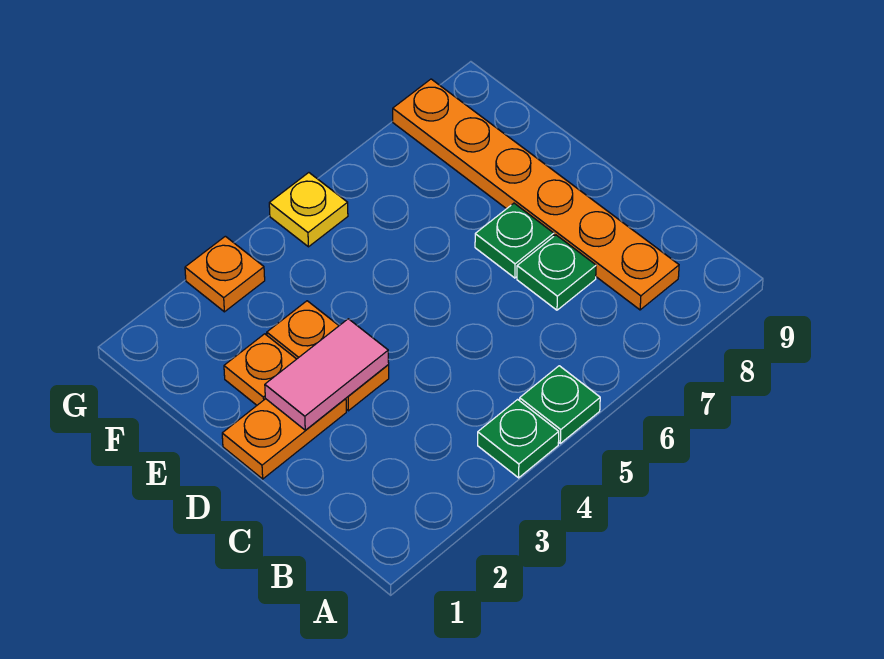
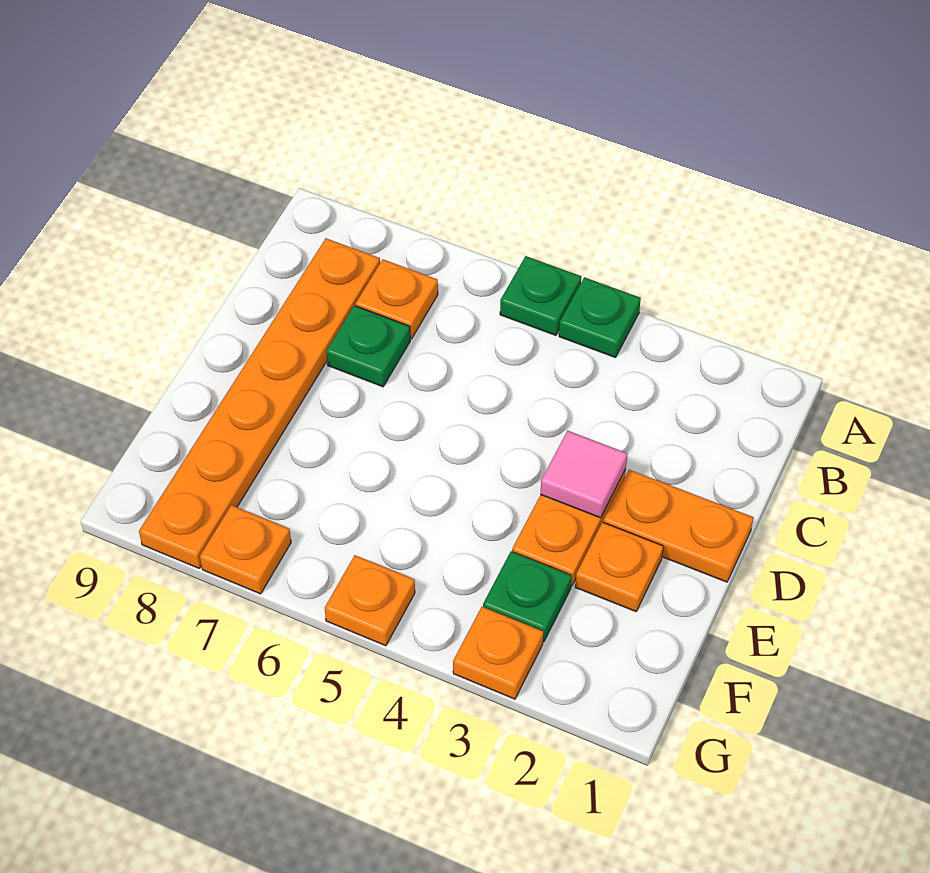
none -> orange 1x1 plate [356,259,438,339]
pink 1x2 tile [265,319,389,430] -> pink 1x1 tile [540,431,627,518]
green 1x1 plate [475,203,554,278] -> green 1x1 plate moved to [483,551,572,642]
yellow 1x1 plate [269,173,348,247] -> orange 1x1 plate [325,555,415,646]
none -> orange 1x1 plate [200,505,291,594]

